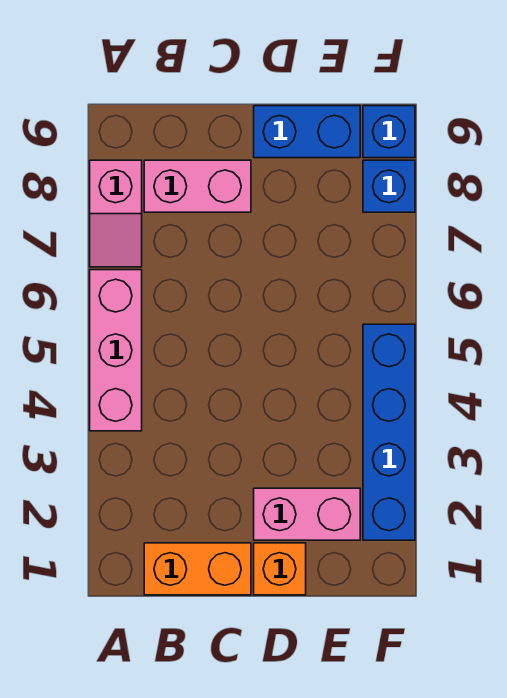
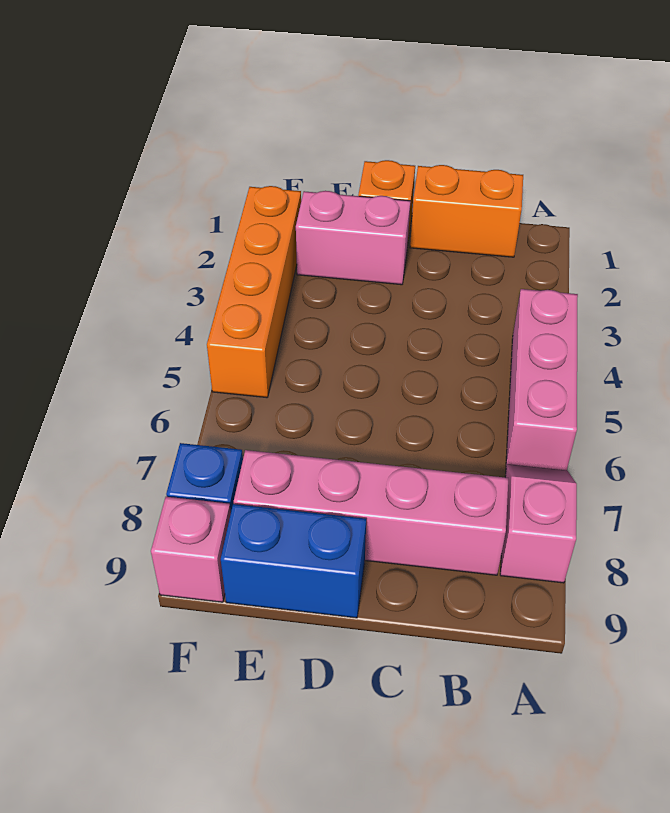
pink 1x2 brick [144,160,251,212] -> pink 1x4 brick [234,450,508,575]
blue 1x4 brick [363,324,415,540] -> orange 1x4 brick [207,186,301,398]
blue 1x1 brick [363,106,415,158] -> pink 1x1 brick [151,497,231,602]

